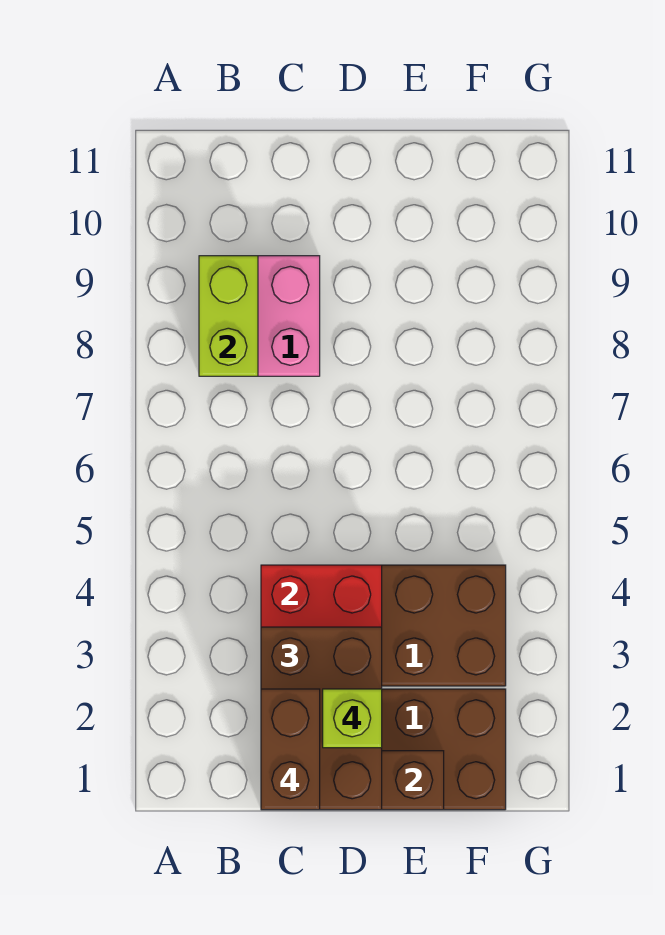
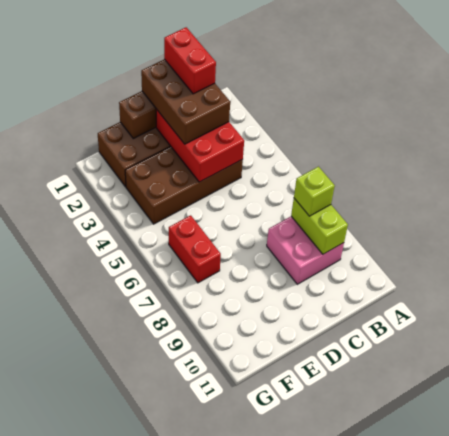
brown 1x2 brick [261,689,320,810] -> red 1x2 brick [164,27,216,94]
lime 1x1 brick [323,689,382,748] -> lime 1x1 brick moved to [294,167,335,216]
none -> red 1x2 brick [169,215,221,283]

